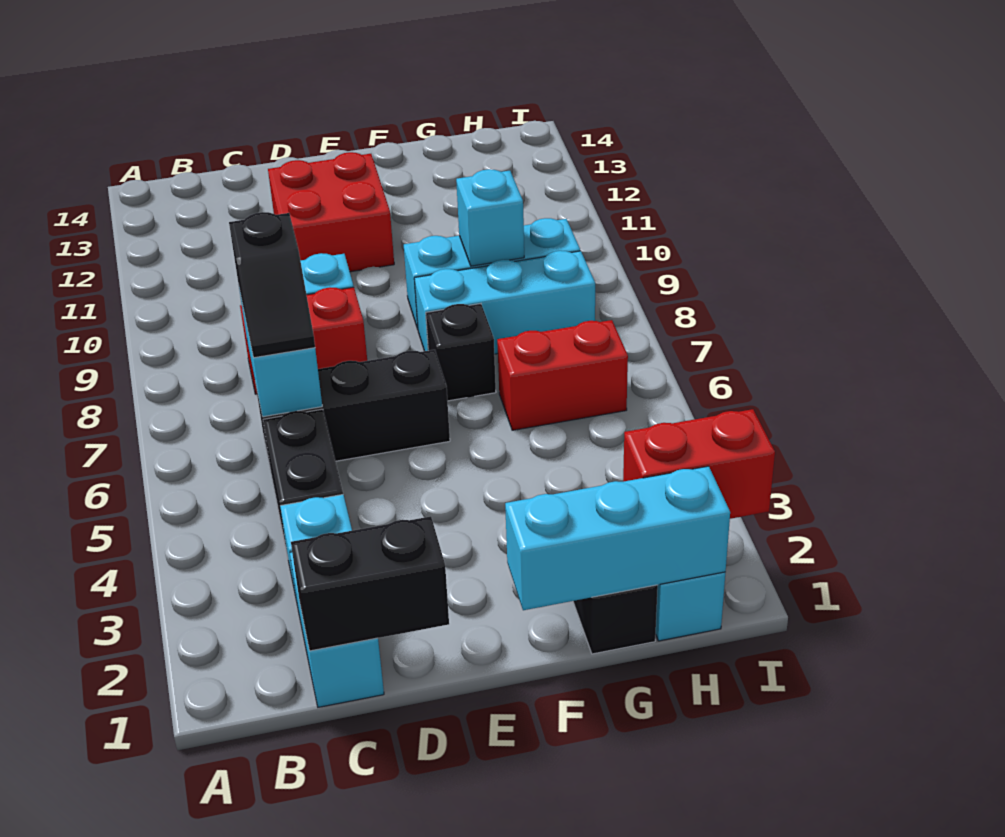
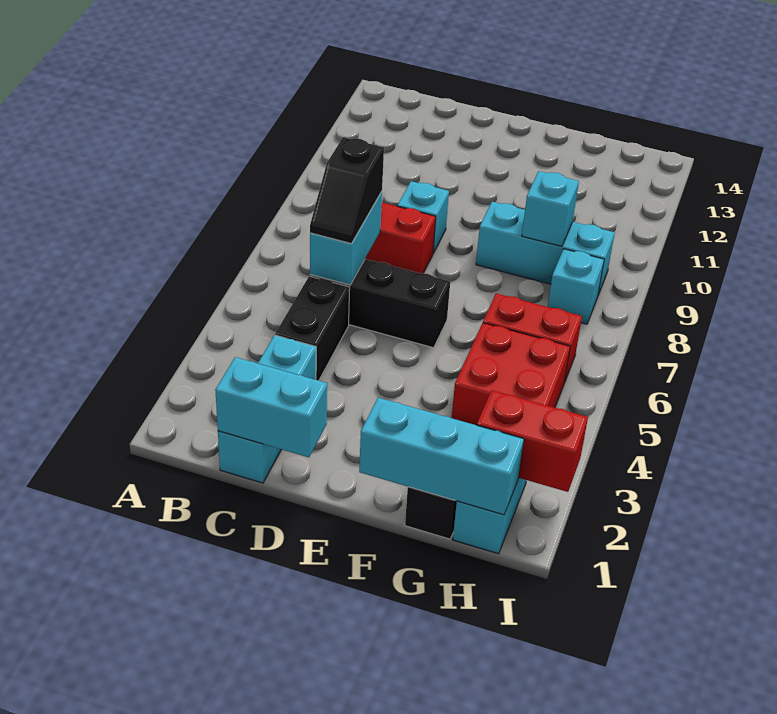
black 1x2 brick [291,516,449,651] -> cyan 1x2 brick [215,357,327,457]
red 2x2 brick [268,152,394,272] -> red 2x2 brick moved to [452,323,570,425]
black 1x1 brick [426,304,496,401] -> none
cyan 1x3 brick [414,251,595,354] -> cyan 1x1 brick [548,249,604,324]

